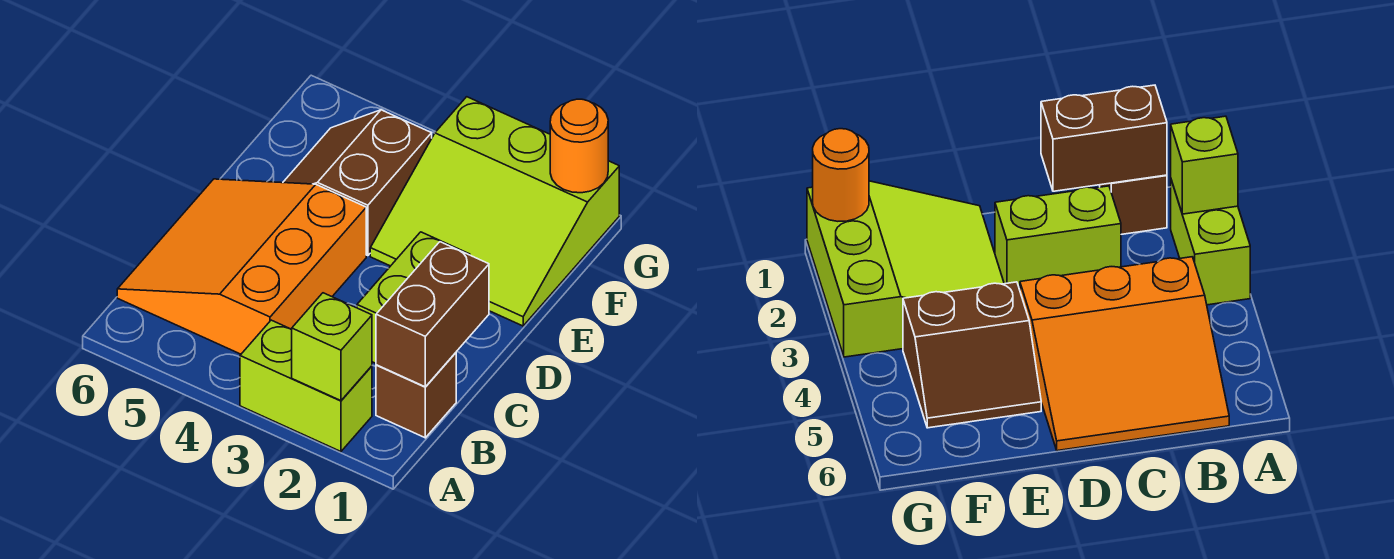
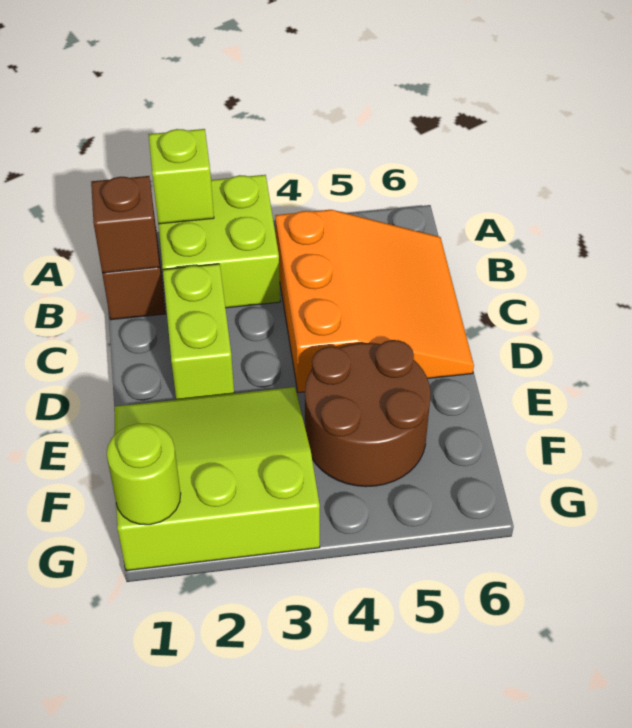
lime 1x2 brick [240,320,372,452] -> lime 2x2 brick [158,175,280,308]
brown 1x2 brick [376,242,489,387] -> brown 1x1 brick [91,176,159,273]
brown 2x2 slope [283,110,432,256] -> brown 2x2 round brick [305,340,431,487]
orange 1x1 round brick [550,99,608,193] -> lime 1x1 round brick [107,424,181,525]

